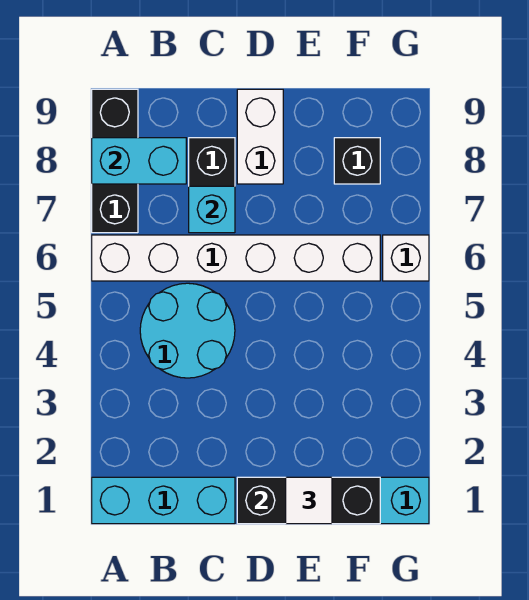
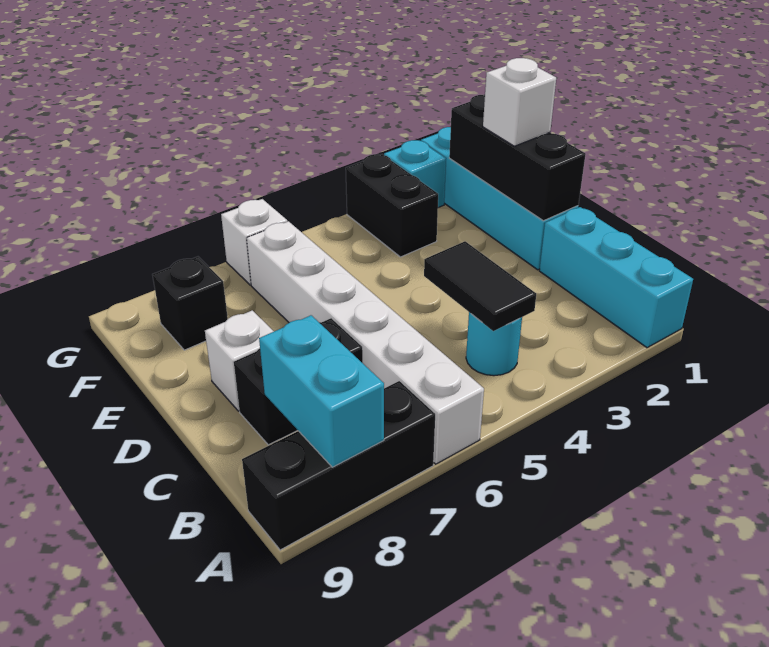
cyan 2x2 round brick [140,283,235,378] -> cyan 1x1 round brick [466,312,522,376]
none -> black 1x2 tile [424,241,536,331]
cyan 1x1 brick [189,186,235,233] -> cyan 1x1 brick moved to [384,140,446,208]
white 1x2 brick [237,89,283,184] -> white 1x1 brick [205,310,274,411]
white 1x1 tile [286,477,332,524] -> white 1x1 brick [483,58,556,146]
none -> black 1x2 brick [346,154,438,257]

